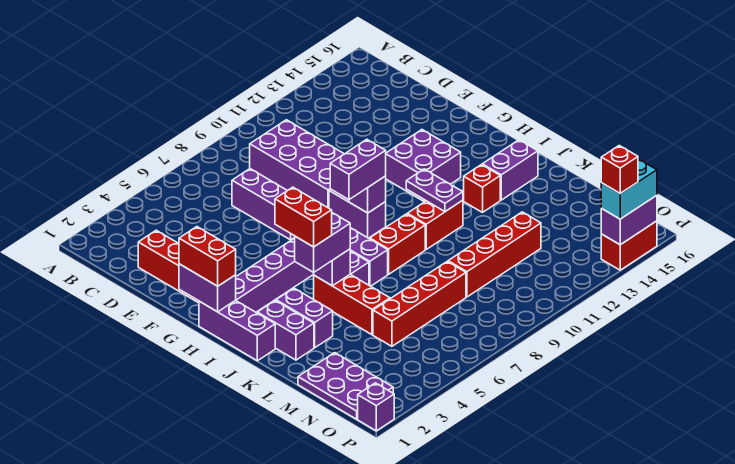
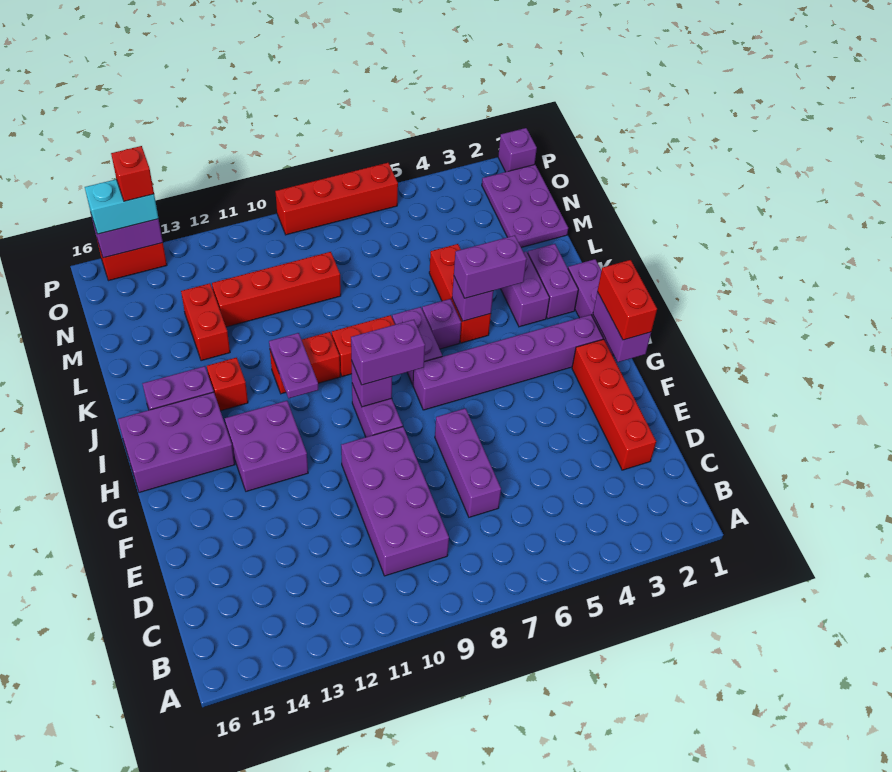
none -> purple 2x3 brick [118,392,235,492]
red 1x2 brick [275,187,332,247] -> red 1x2 brick moved to [181,283,230,361]
red 1x4 brick [373,261,466,346] -> red 1x4 brick moved to [275,163,398,235]

